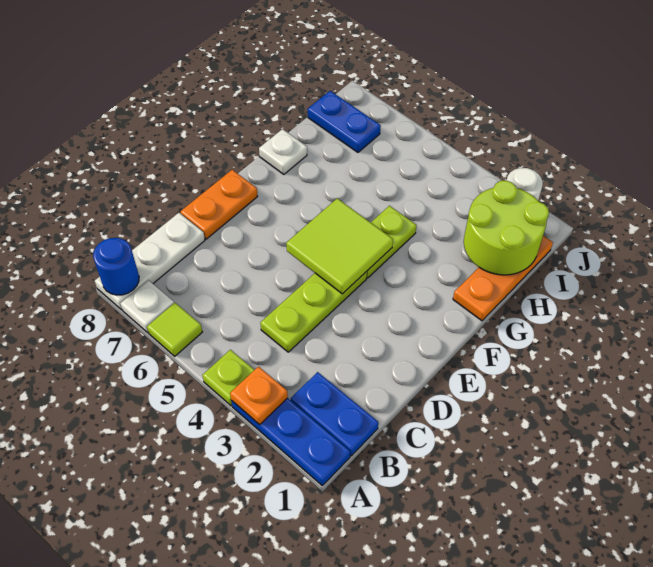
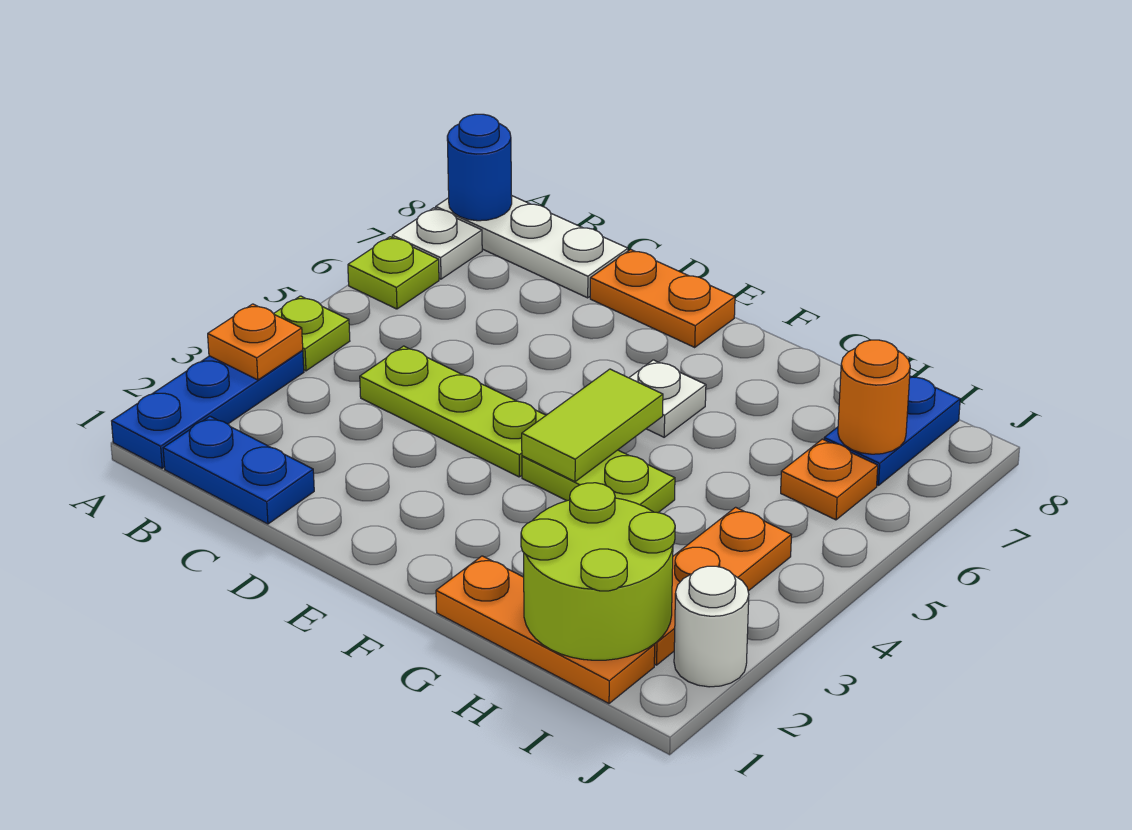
lime 1x1 tile [147,303,202,356] -> lime 1x1 plate [348,237,439,309]
blue 1x2 plate [291,372,378,456] -> blue 1x2 plate turned to [163,416,314,524]
lime 2x2 tile [286,198,393,294] -> lime 1x2 tile [522,369,663,482]
white 1x1 plate [259,129,307,174] -> white 1x1 plate moved to [629,360,706,437]
none -> orange 1x3 plate [654,507,791,665]
none -> orange 1x1 plate [781,439,878,520]
none -> orange 1x1 round brick [838,340,910,454]

